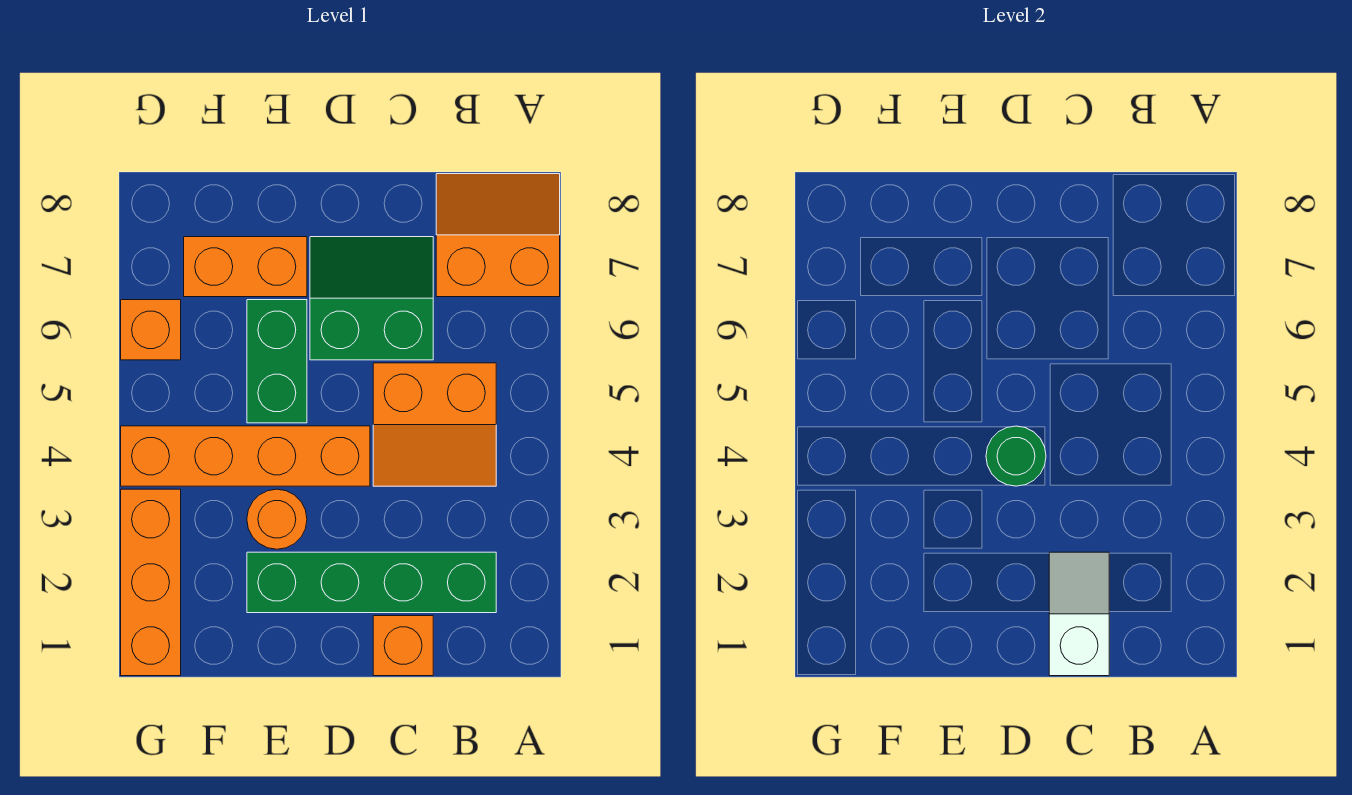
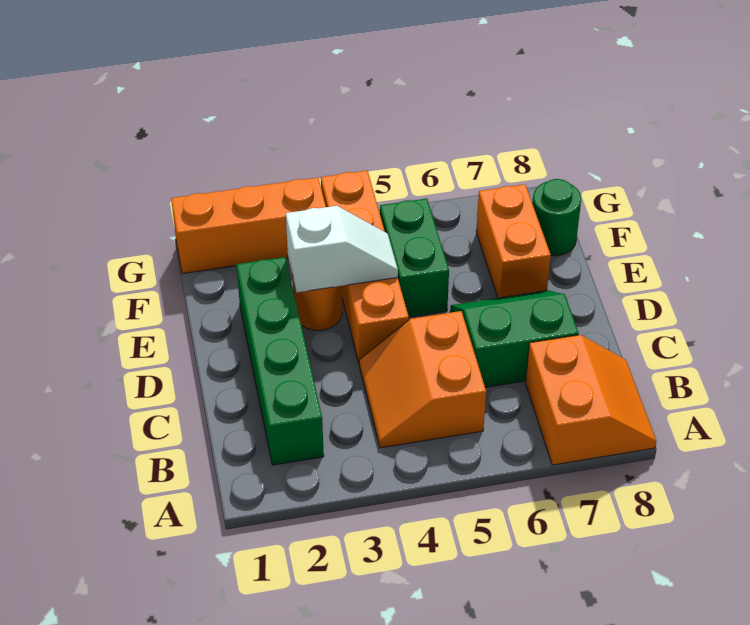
orange 1x1 brick [373,616,433,676] -> none
white 1x2 slope [1049,552,1109,676] -> white 1x2 slope moved to [286,206,398,292]
green 2x2 slope [310,237,433,360] -> green 2x2 slope turned to [450,290,579,387]
green 1x1 round brick [986,426,1046,486] -> green 1x1 round brick moved to [532,179,581,256]
green 1x2 brick [247,300,307,423] -> green 1x2 brick turned to [380,198,449,317]
orange 1x1 brick [121,300,181,360] -> none

